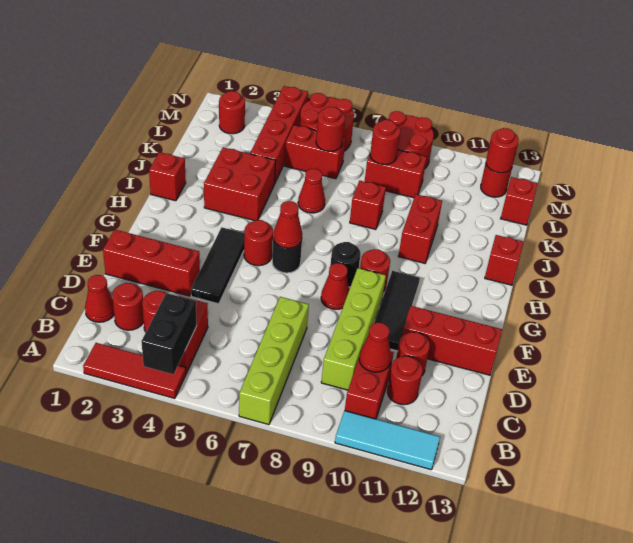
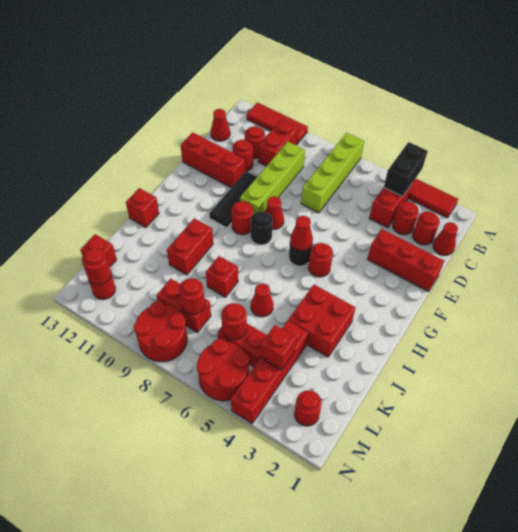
cyan 1x3 tile [335,411,440,470] -> red 1x3 tile [247,102,308,144]
red 1x1 cone [359,323,391,372] -> red 1x1 cone moved to [211,109,230,141]
black 1x3 tile [191,227,244,304] -> none
red 1x1 brick [149,152,186,201] -> red 1x1 brick moved to [260,325,296,370]

